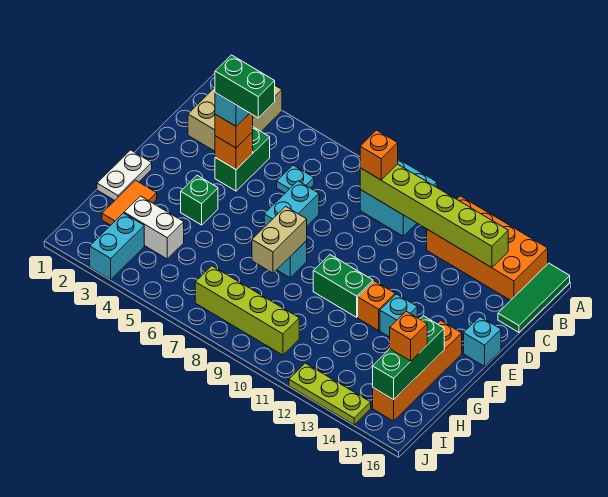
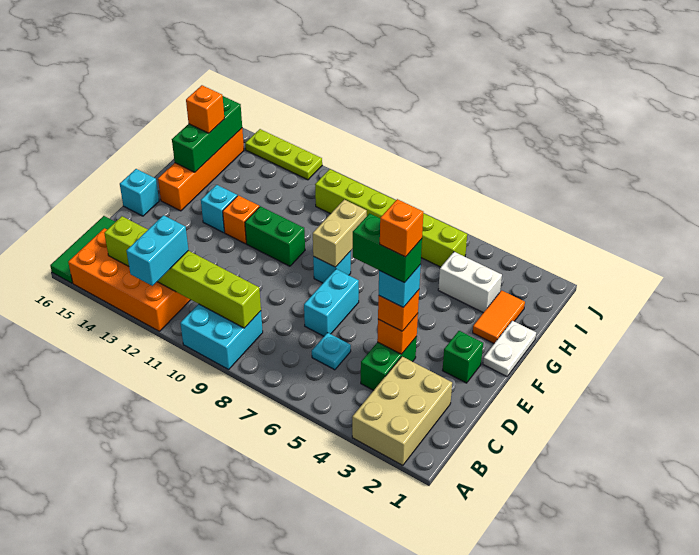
orange 1x1 brick [360,130,398,180] -> orange 1x1 brick moved to [380,199,423,257]
green 1x1 brick [181,175,218,225] -> green 1x1 brick moved to [442,331,483,383]
cyan 1x2 brick [90,213,144,280] -> cyan 1x2 brick moved to [127,215,188,286]
lime 1x4 brick [195,266,299,355] -> lime 1x6 brick [315,169,467,267]

